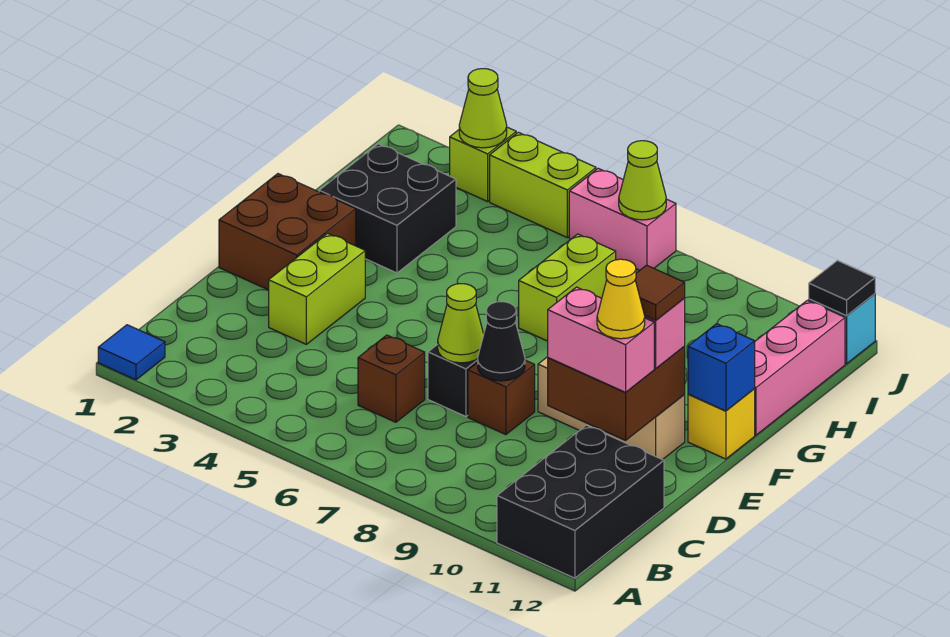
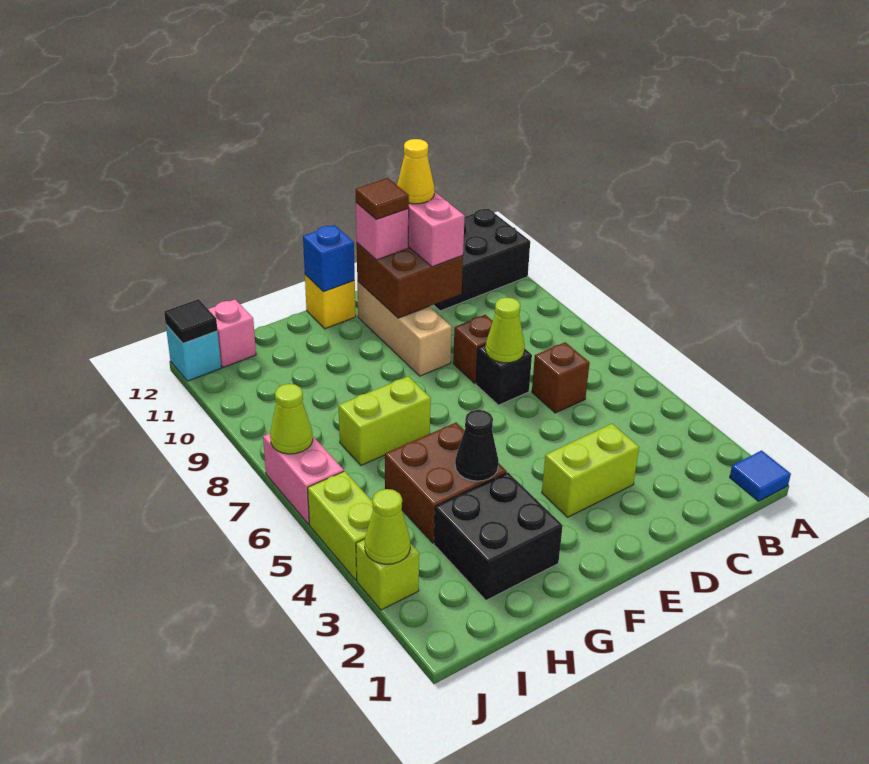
black 1x1 cone [478,302,525,381] -> black 1x1 cone moved to [455,410,499,481]
brown 2x2 brick [219,174,356,290] -> brown 2x2 brick moved to [385,423,507,543]
pink 1x3 brick [754,300,845,435] -> pink 1x1 brick [208,299,256,368]

